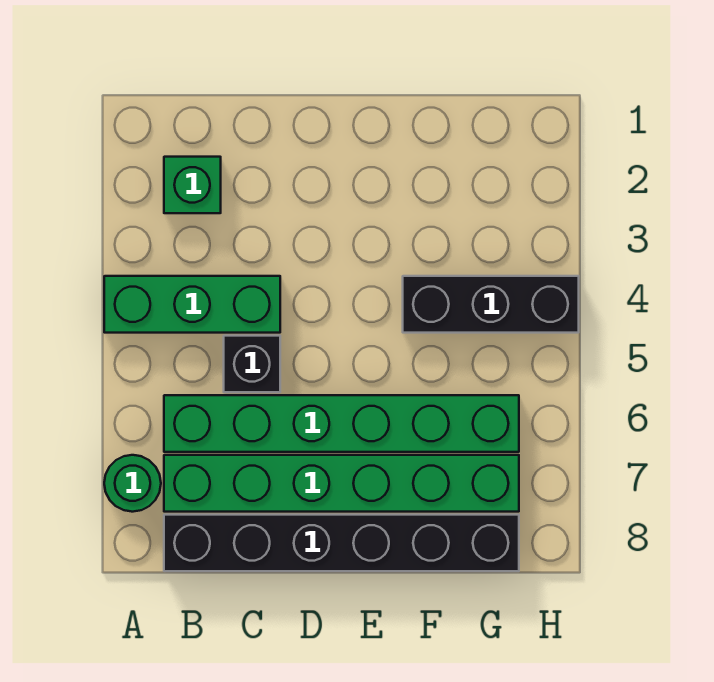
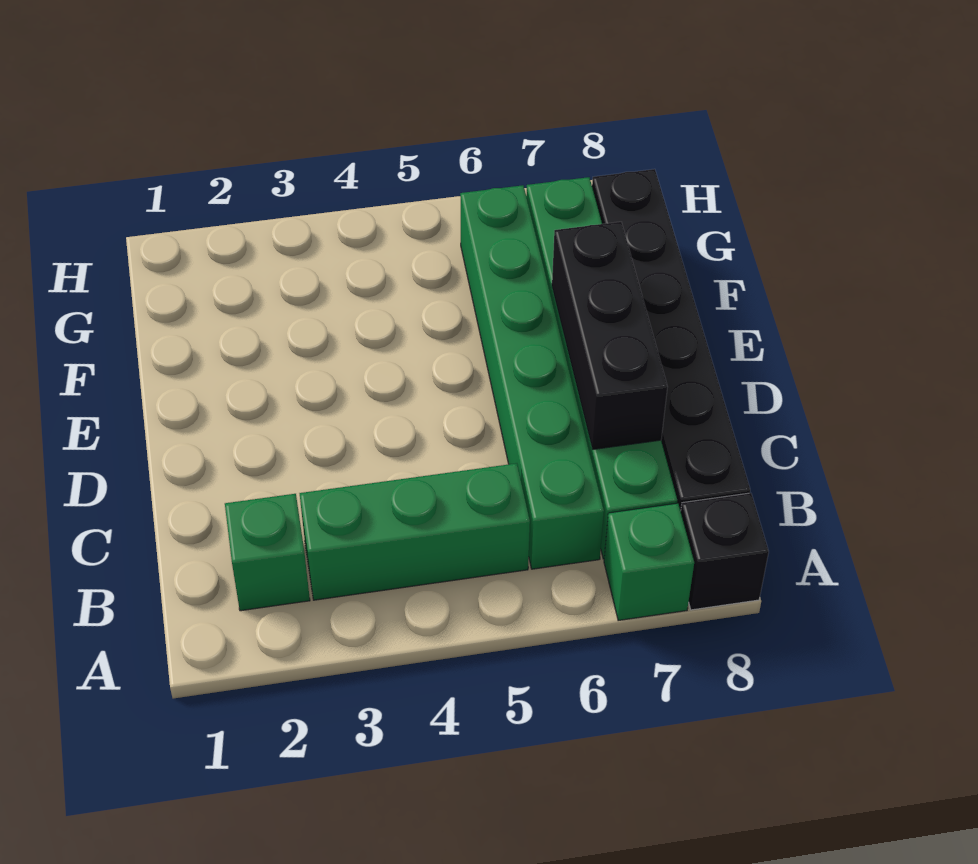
green 1x3 brick [104,276,280,333] -> green 1x3 brick turned to [300,463,530,600]
green 1x1 round brick [104,455,161,512] -> green 1x1 brick [604,503,694,620]
black 1x1 brick [224,336,280,392] -> black 1x1 brick moved to [681,493,769,610]
black 1x3 brick [403,276,579,333] -> black 1x3 brick moved to [552,222,667,449]

